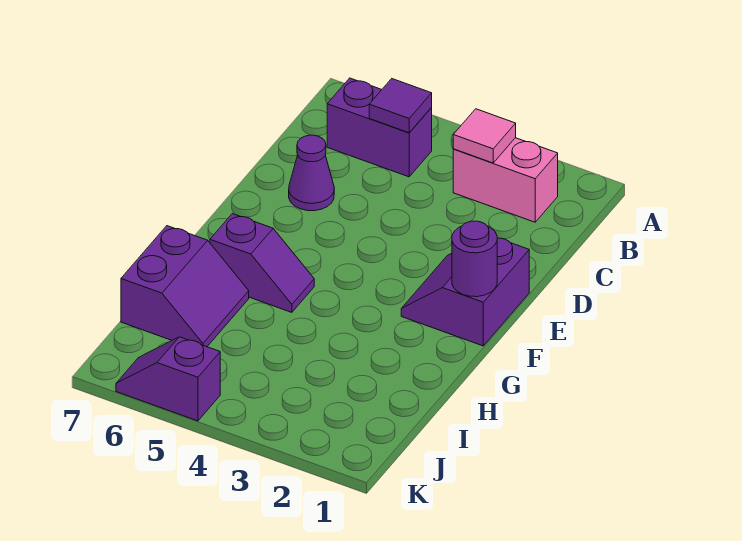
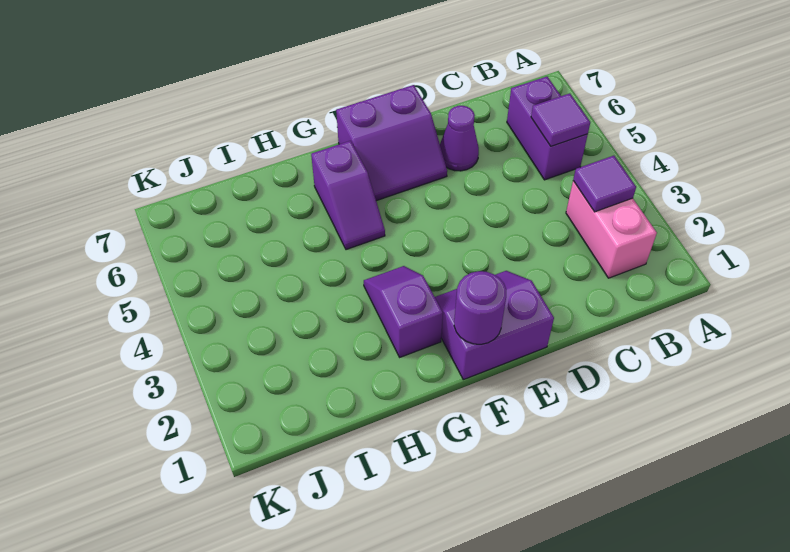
pink 1x1 tile [453,109,516,163] -> purple 1x1 tile [573,156,636,212]
purple 2x2 slope [121,226,249,347] -> purple 2x2 slope moved to [336,85,447,201]
purple 1x2 slope [116,337,220,421] -> purple 1x2 slope moved to [364,266,443,357]

